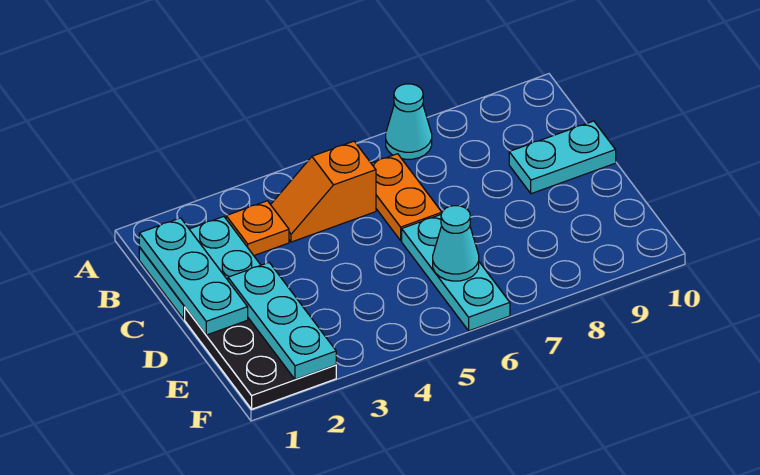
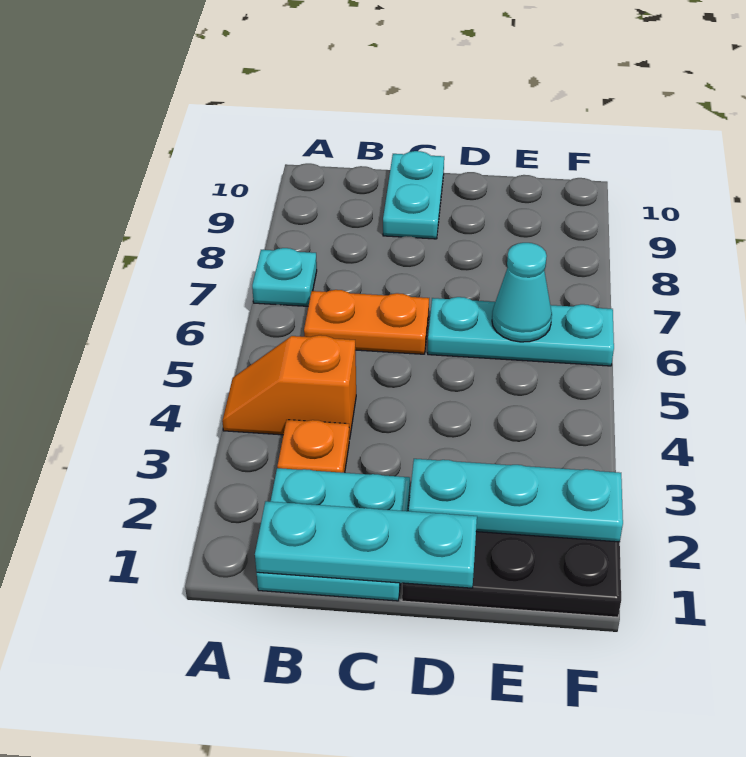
cyan 1x1 cone [386,84,432,159] -> cyan 1x1 plate [252,248,317,306]
orange 1x2 slope [271,141,376,242] -> orange 1x2 slope turned to [222,335,356,439]

